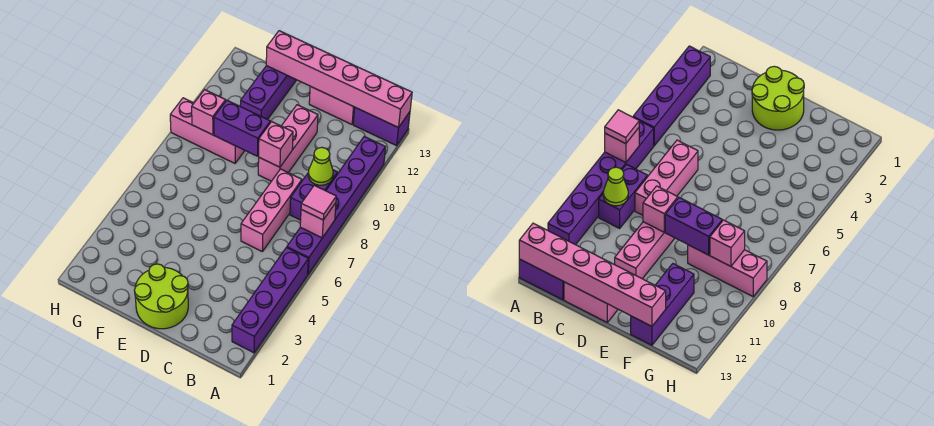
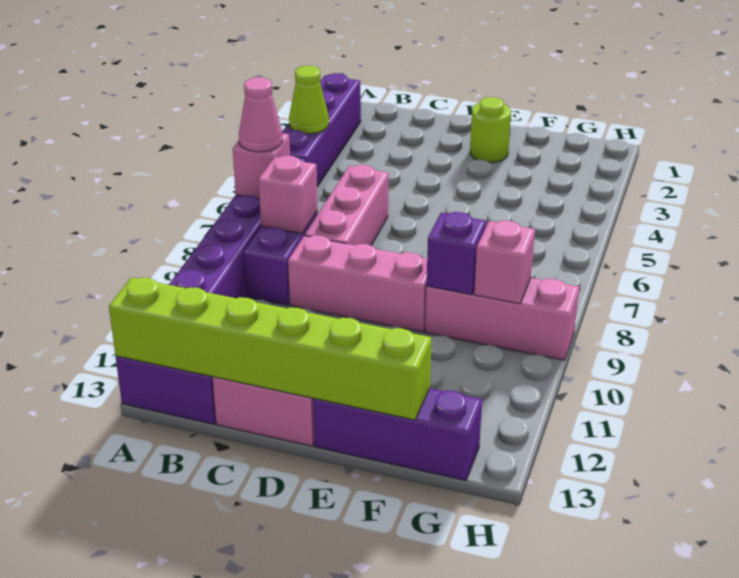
pink 1x1 tile [301,185,336,220] -> pink 1x1 cone [239,77,283,152]
pink 1x6 brick [266,31,412,128] -> lime 1x6 brick [109,277,431,420]
lime 1x1 cone [308,147,333,185] -> lime 1x1 cone moved to [289,66,329,134]
lime 2x2 round brick [134,264,188,329] -> lime 1x1 round brick [470,97,511,163]
pink 1x3 brick [258,105,318,181] -> pink 1x3 brick turned to [288,236,427,332]
pink 1x1 brick [259,122,293,167] -> pink 1x1 brick moved to [258,156,317,234]
purple 1x2 brick [214,100,270,156] -> purple 1x1 brick [426,212,486,295]
purple 1x3 brick [240,66,296,120] -> purple 1x3 brick turned to [313,388,482,481]

